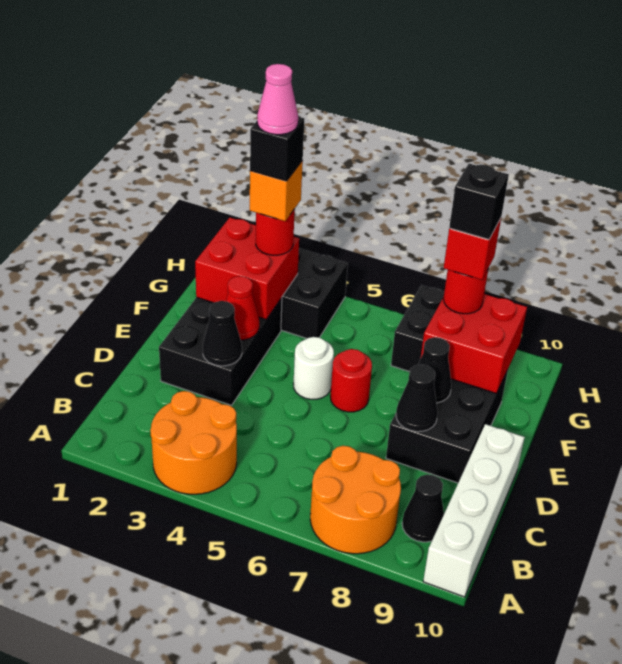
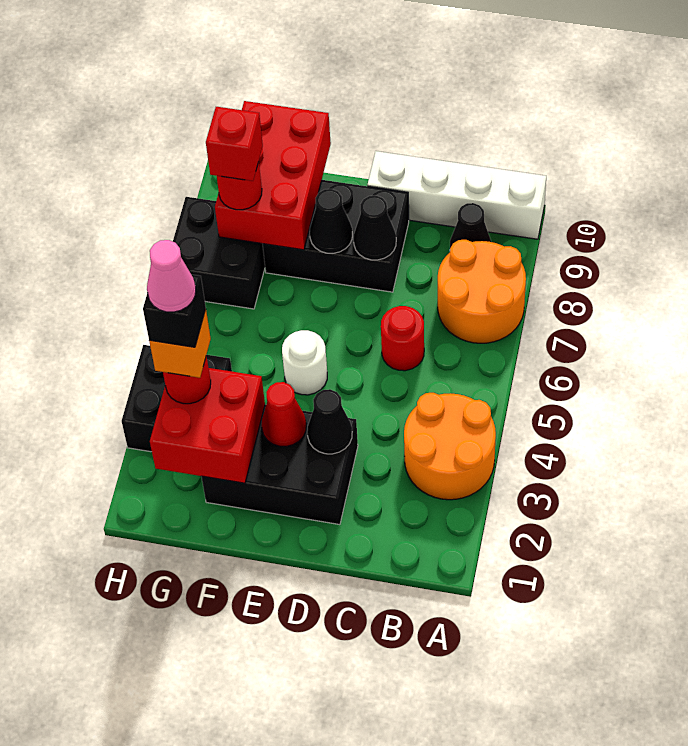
red 1x1 round brick [330,349,372,412] -> red 1x1 round brick moved to [381,306,424,371]
red 2x2 brick [421,294,527,394] -> red 2x3 brick [215,101,331,250]
black 1x1 brick [449,164,509,239] -> none

